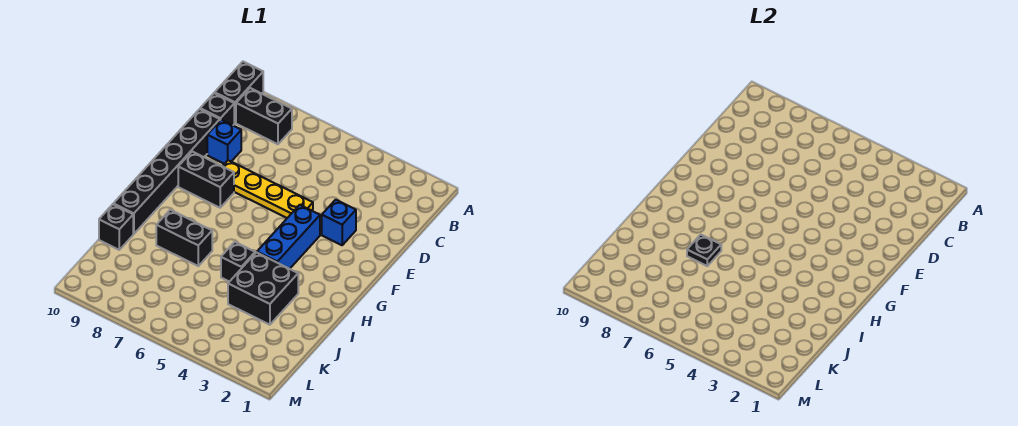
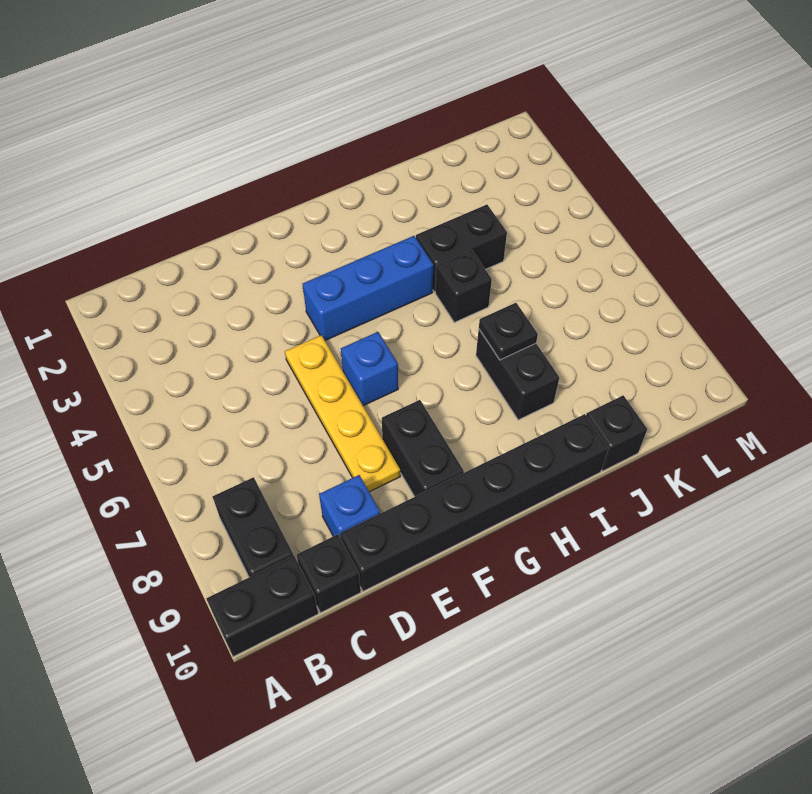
blue 1x1 brick [322,200,356,245] -> blue 1x1 brick moved to [341,332,398,406]
black 2x2 brick [228,252,298,325] -> black 1x2 brick [416,205,507,292]

